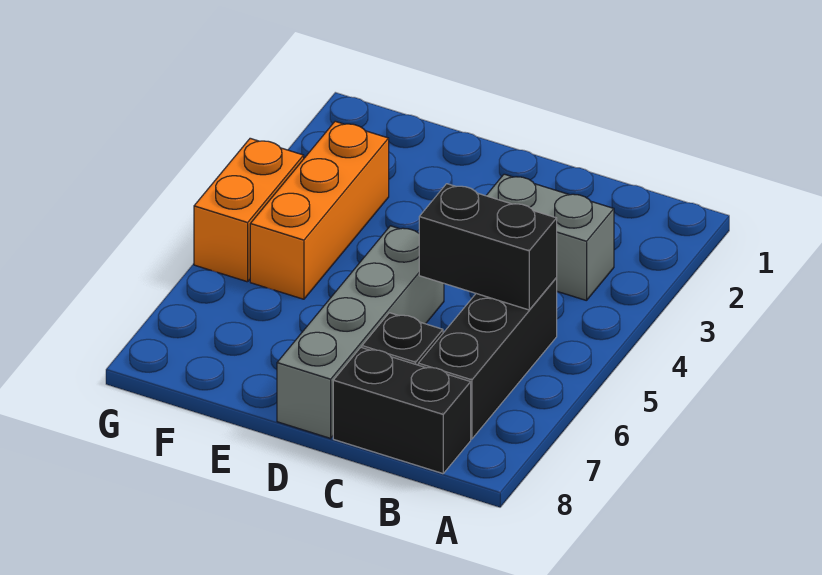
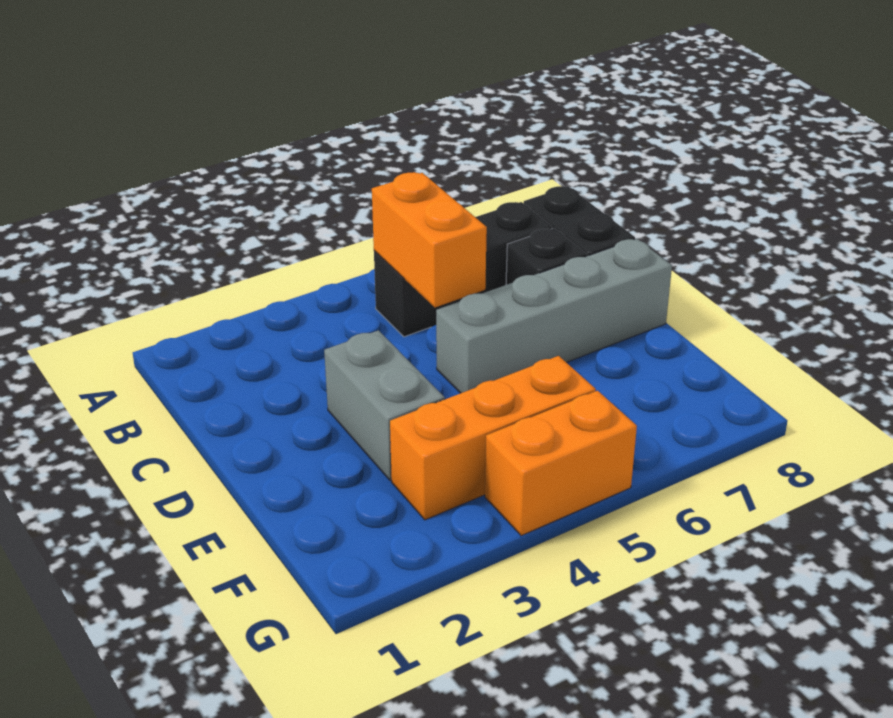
grey 1x2 brick [486,174,614,301] -> grey 1x2 brick moved to [324,330,445,481]
black 1x2 brick [419,184,557,310] -> orange 1x2 brick [372,172,487,307]

